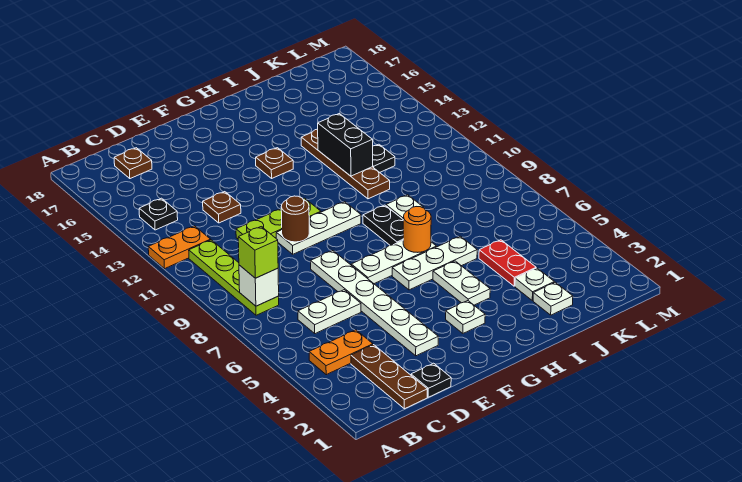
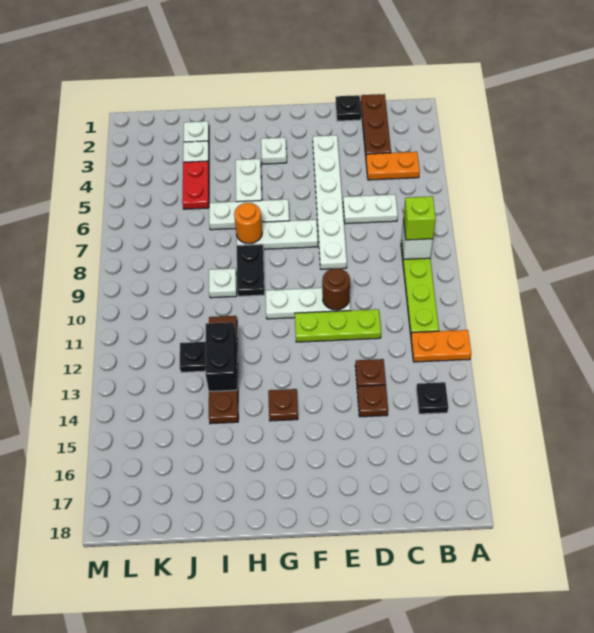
brown 1x1 plate [114,148,152,179] -> brown 1x1 plate moved to [357,385,388,417]

